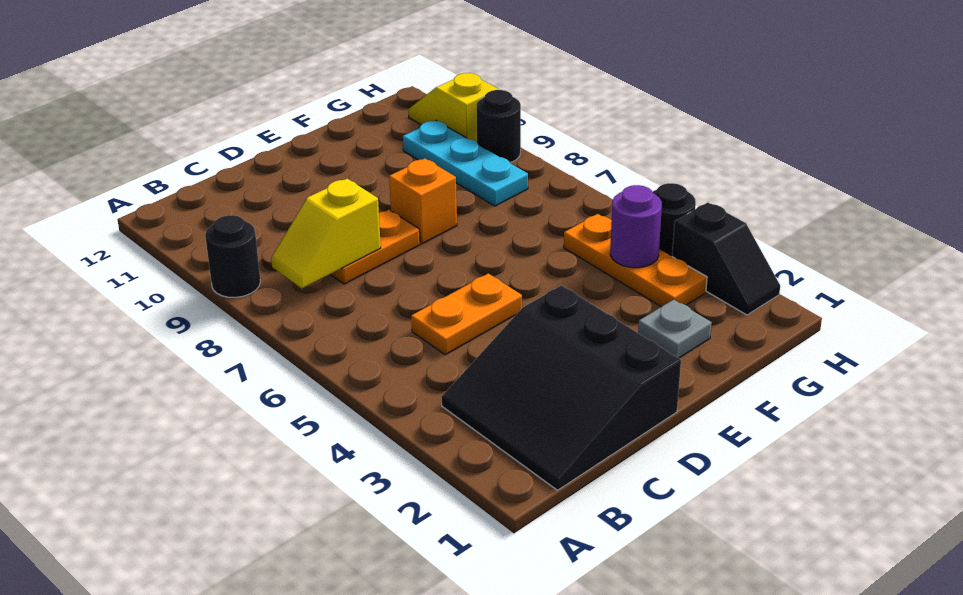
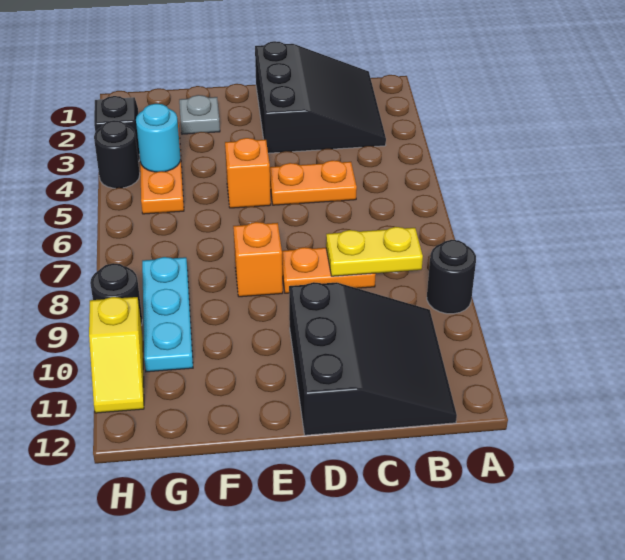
yellow 1x2 slope [271,179,381,288] -> yellow 1x2 plate [326,227,423,276]
none -> black 3x3 slope [289,282,457,435]
none -> orange 1x1 brick [225,138,271,208]
purple 1x1 round brick [610,185,662,268] -> cyan 1x1 round brick [136,104,181,172]

